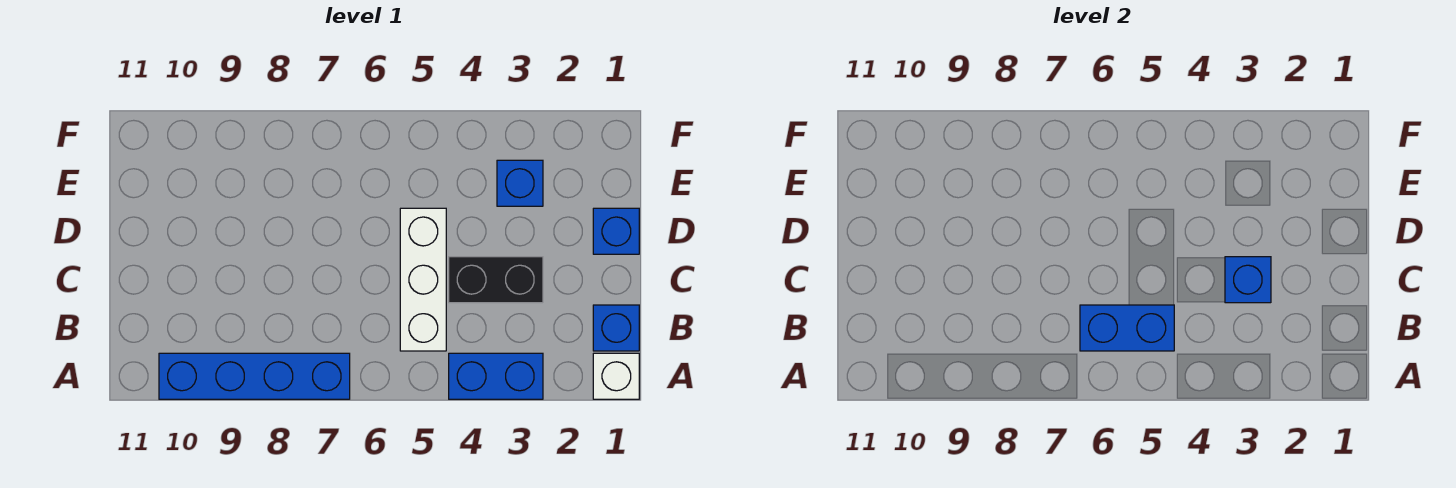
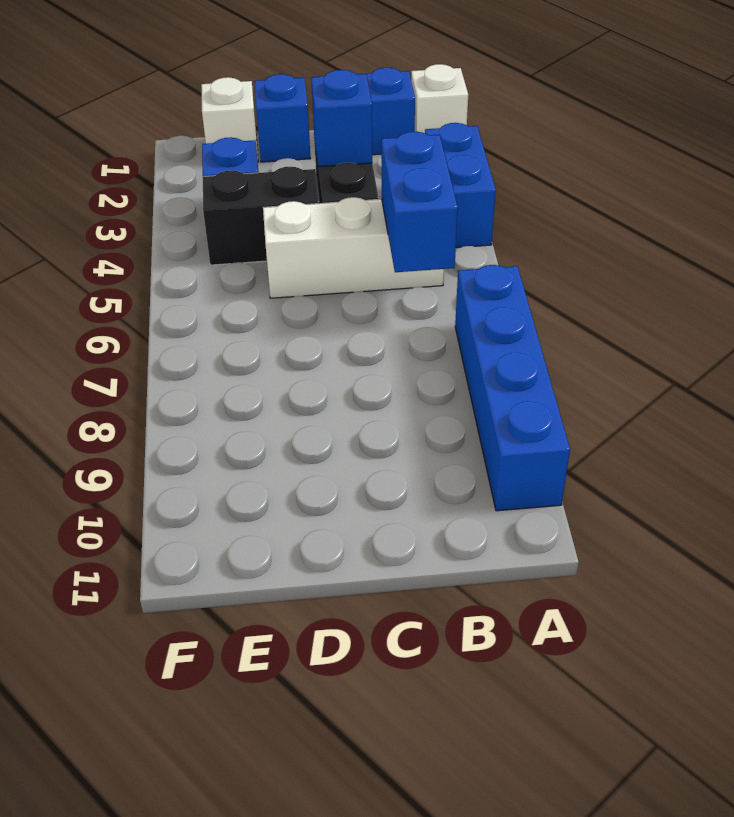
none -> black 1x2 brick [203,166,319,265]
none -> white 1x1 brick [201,77,258,161]

